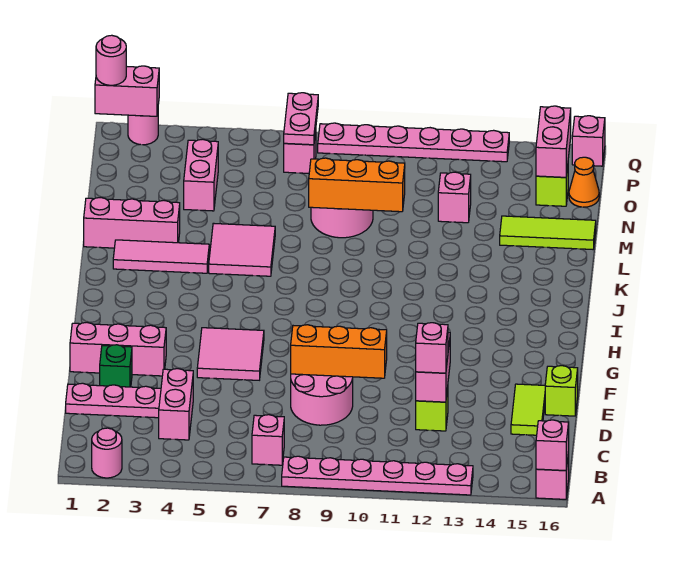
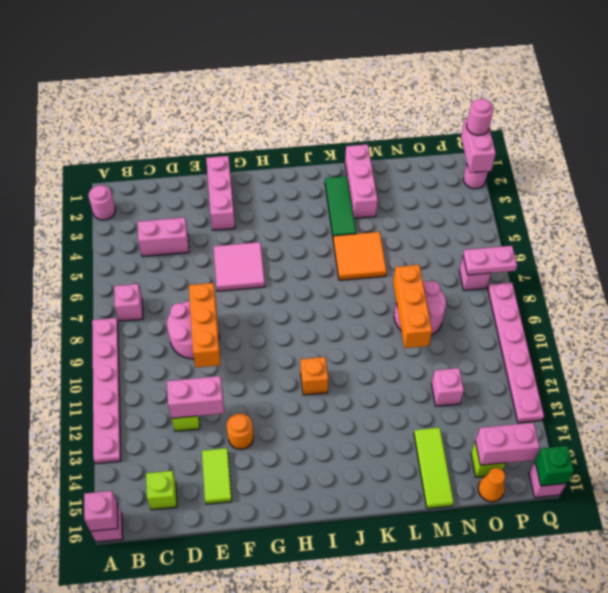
pink 1x3 plate [66,383,161,418] -> none
pink 1x1 brick [416,323,448,373] -> none
lime 1x2 tile [511,384,545,435] -> lime 1x2 tile turned to [202,448,232,504]
green 1x1 brick [100,345,132,387] -> green 1x1 brick moved to [535,446,574,486]
lime 1x1 brick [545,366,578,416] -> lime 1x1 brick moved to [146,471,177,510]
none -> orange 1x1 round brick [227,413,254,450]
none -> orange 1x1 brick [301,357,328,395]
pink 1x3 tile [113,240,209,273] -> green 1x3 tile [325,176,356,236]
pink 2x2 tile [209,223,275,276] -> orange 2x2 tile [333,232,387,280]
pink 1x2 brick [184,139,218,211] -> none

